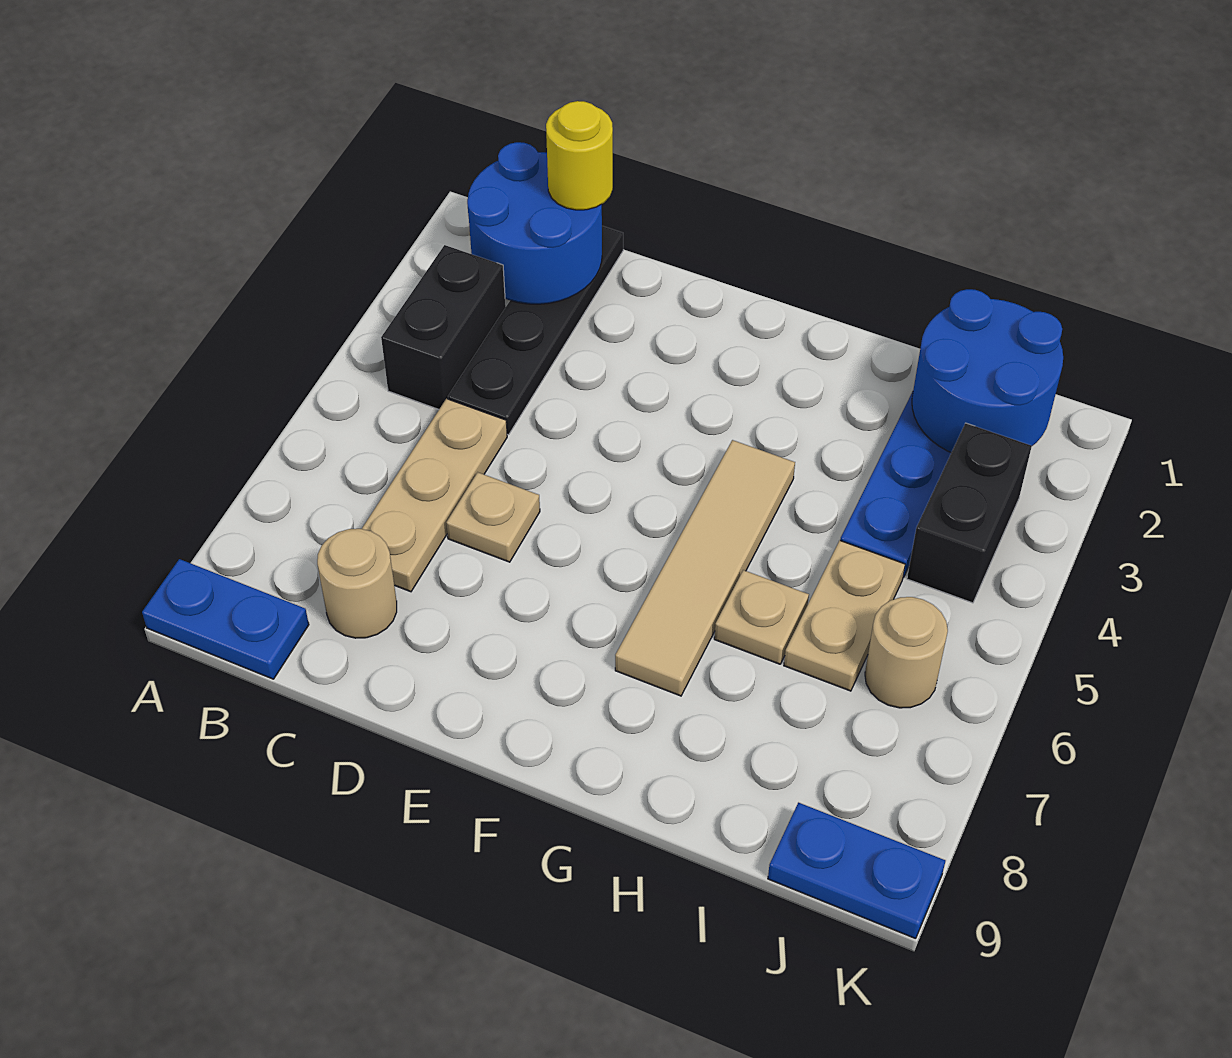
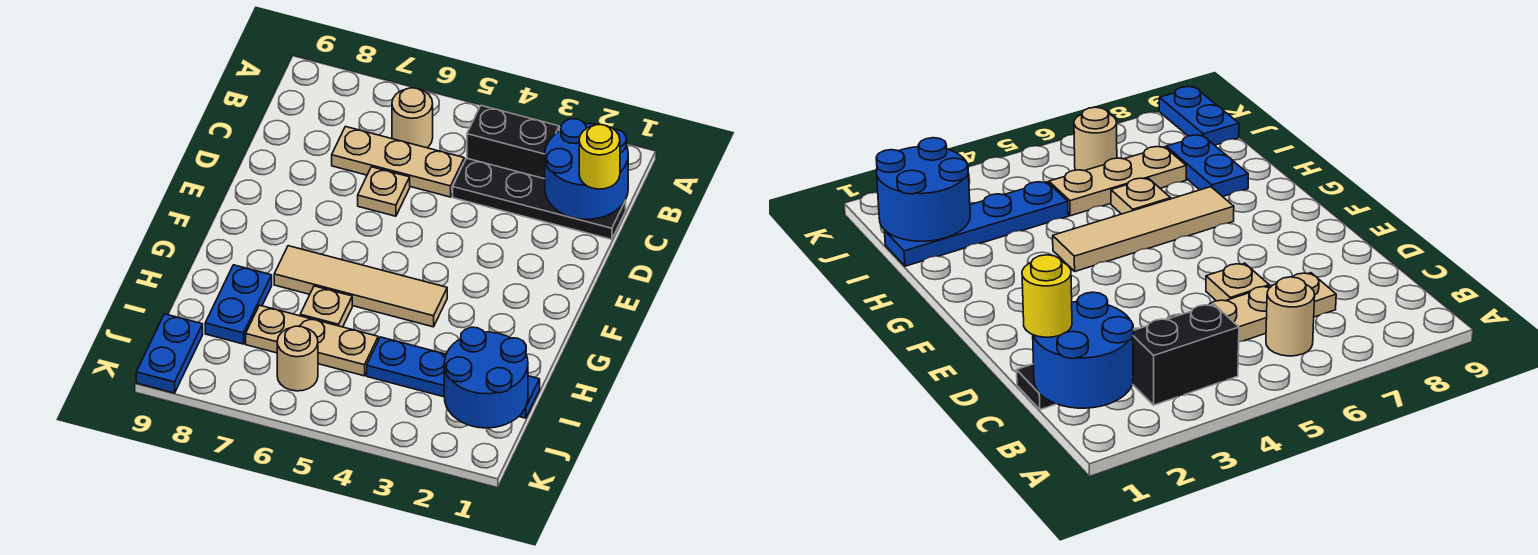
blue 1x2 plate [142,559,309,679] -> blue 1x2 plate moved to [205,265,272,344]
tan 1x1 round brick [317,529,397,638] -> tan 1x1 round brick moved to [392,88,433,148]
tan 1x2 plate [784,540,905,691] -> tan 1x3 plate [246,305,378,376]
black 1x2 brick [907,423,1032,603] -> none

